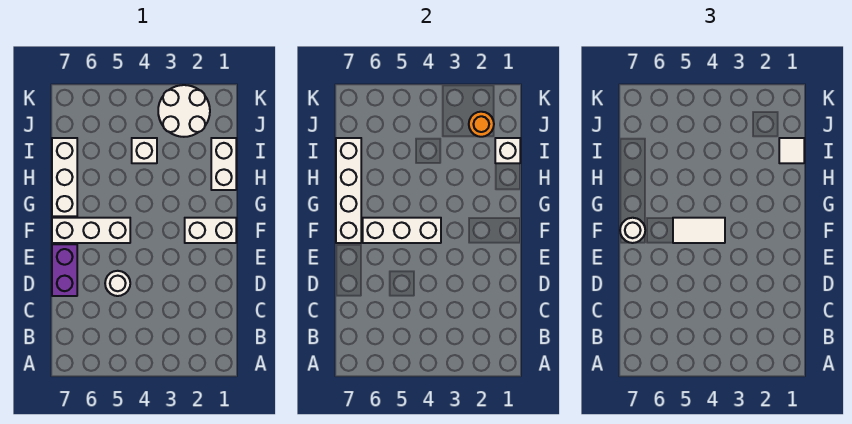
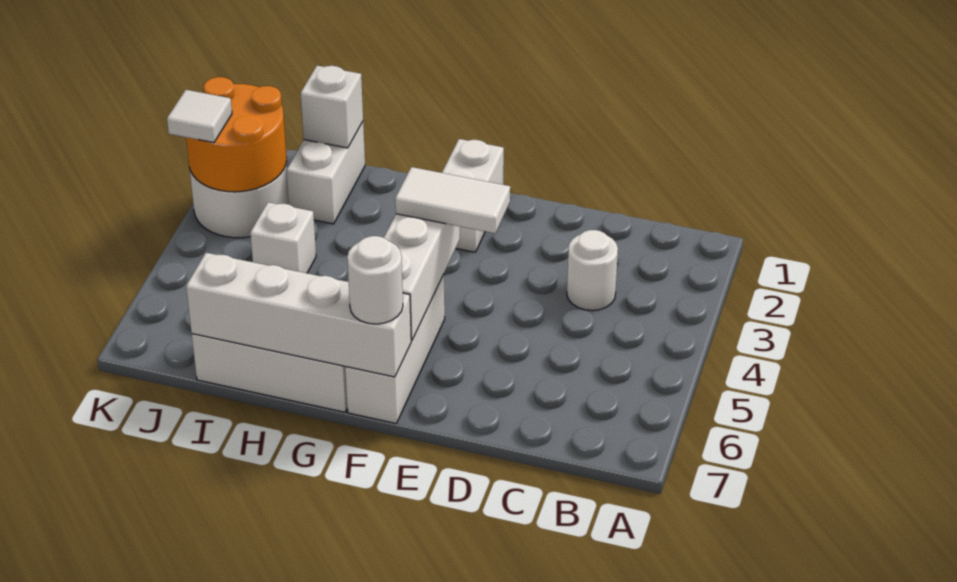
white 1x1 round brick [105,271,130,296] -> white 1x1 round brick moved to [567,230,618,311]
purple 1x2 brick [52,244,77,296] -> none
white 1x2 tile [673,218,725,243] -> white 1x2 tile turned to [395,167,510,233]
white 1x2 brick [211,138,236,190] -> white 1x2 brick turned to [286,122,365,224]
white 1x1 tile [779,138,804,163] -> white 1x1 tile moved to [167,90,232,143]
orange 1x1 round brick [469,112,494,137] -> orange 2x2 round brick [186,77,287,192]

